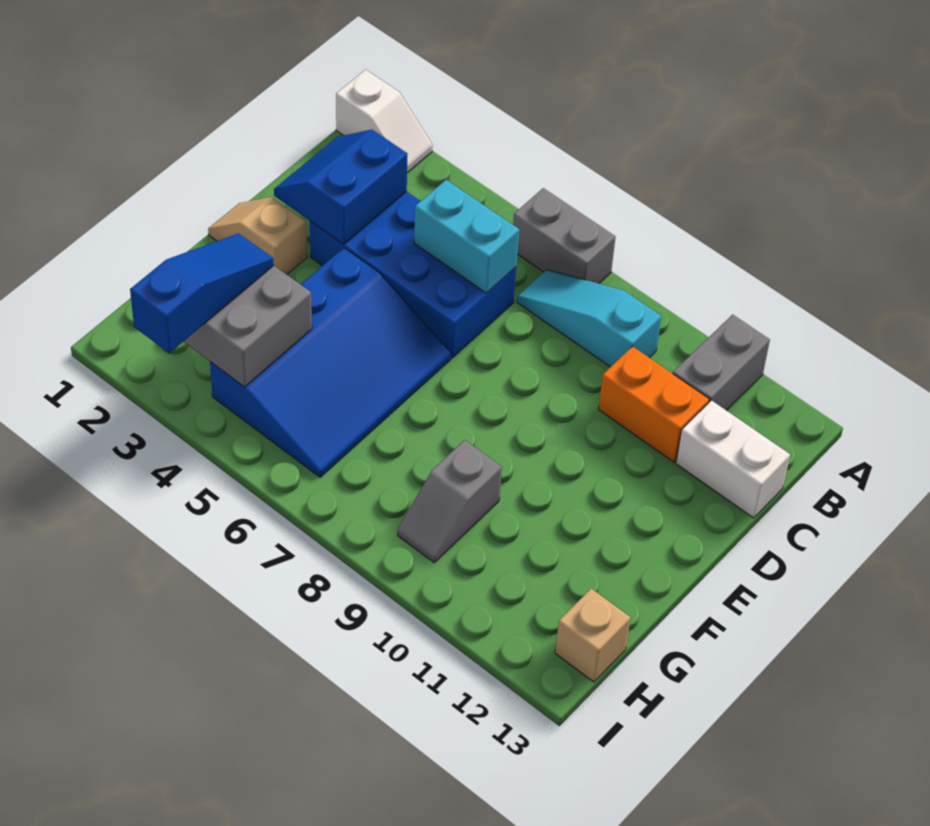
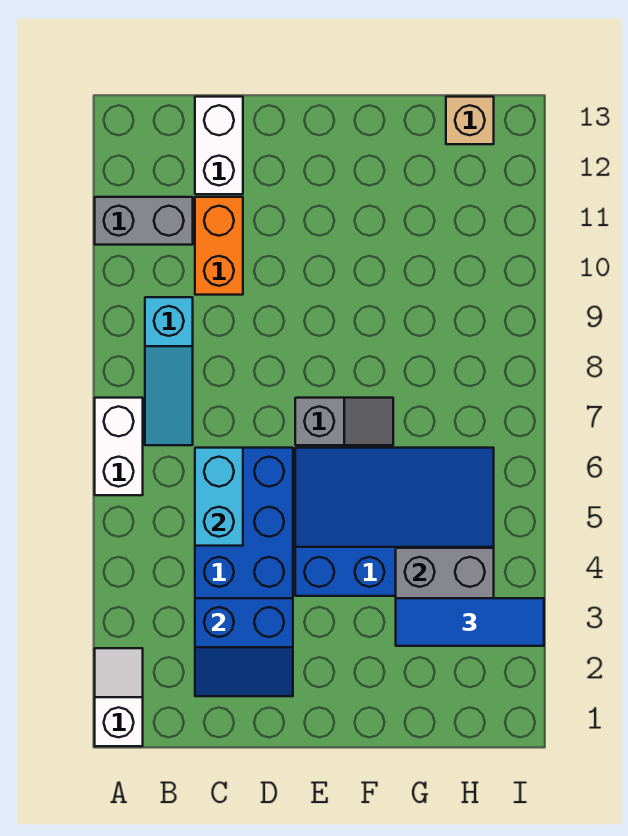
grey 1x2 brick [513,188,616,284] -> white 1x2 brick [95,398,143,495]
tan 1x2 slope [208,197,307,275] -> none
blue 1x3 slope [130,233,274,353] -> blue 1x3 tile [396,598,544,646]
grey 1x2 slope [398,440,502,563] -> grey 1x2 slope moved to [295,398,393,445]

